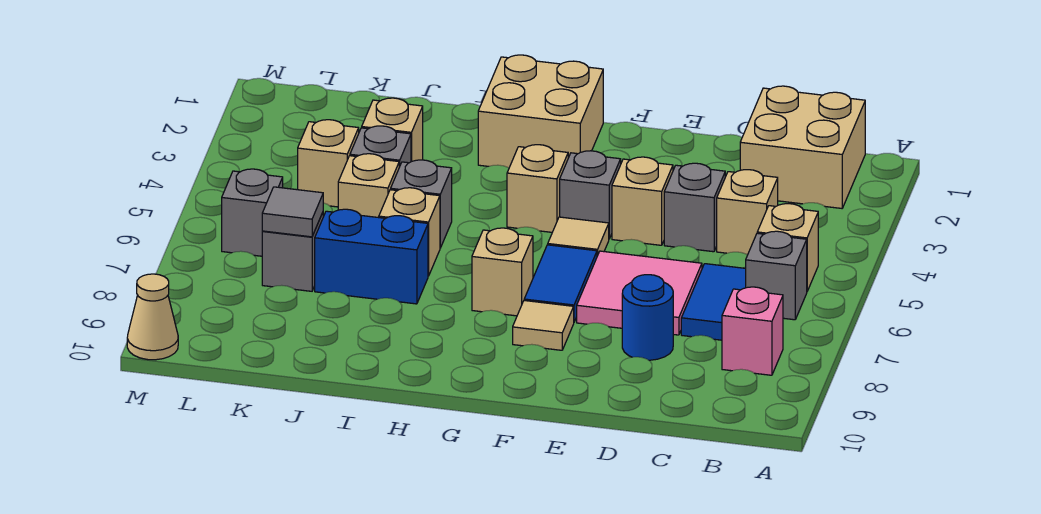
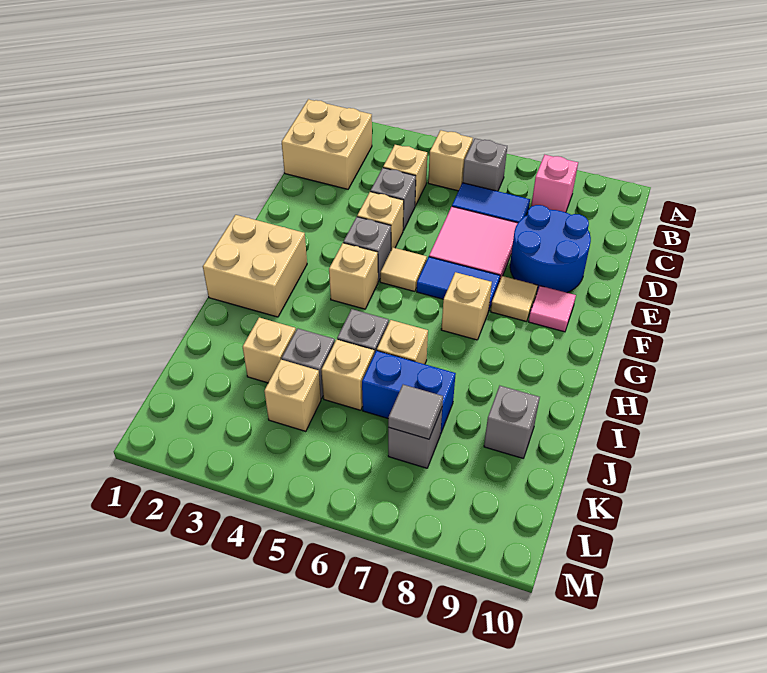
blue 1x1 round brick [622,275,673,360] -> blue 2x2 round brick [510,205,591,293]
none -> pink 1x1 tile [529,286,576,332]
blue 1x2 brick [315,209,428,304] -> blue 1x2 brick turned to [362,351,456,434]
grey 1x1 brick [222,169,283,256] -> grey 1x1 brick moved to [484,386,540,458]
tan 1x1 cone [127,274,178,360] -> none

